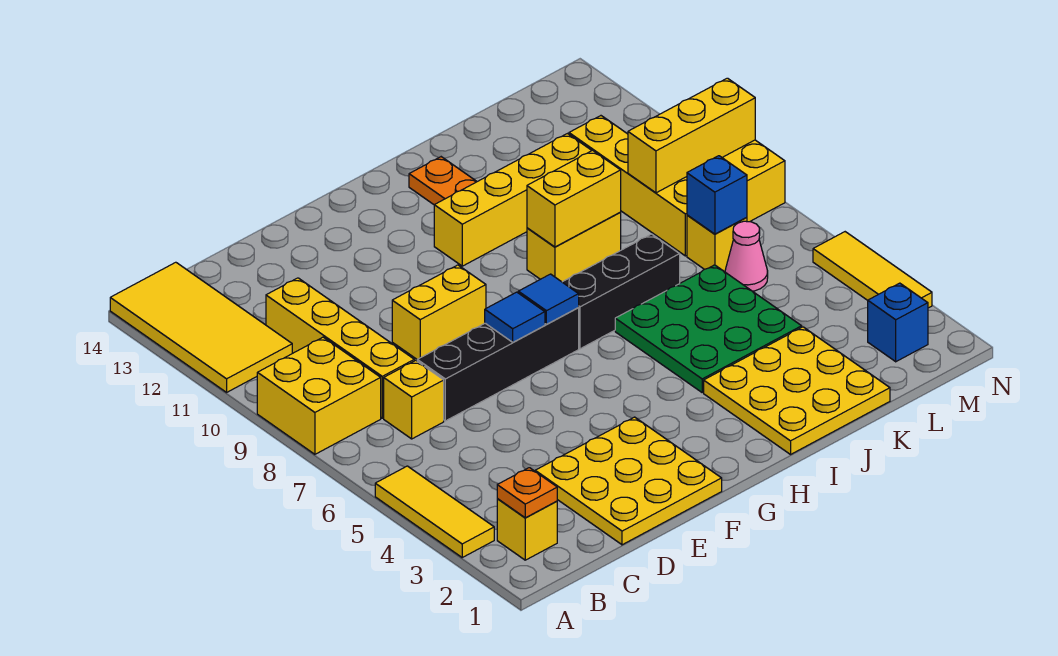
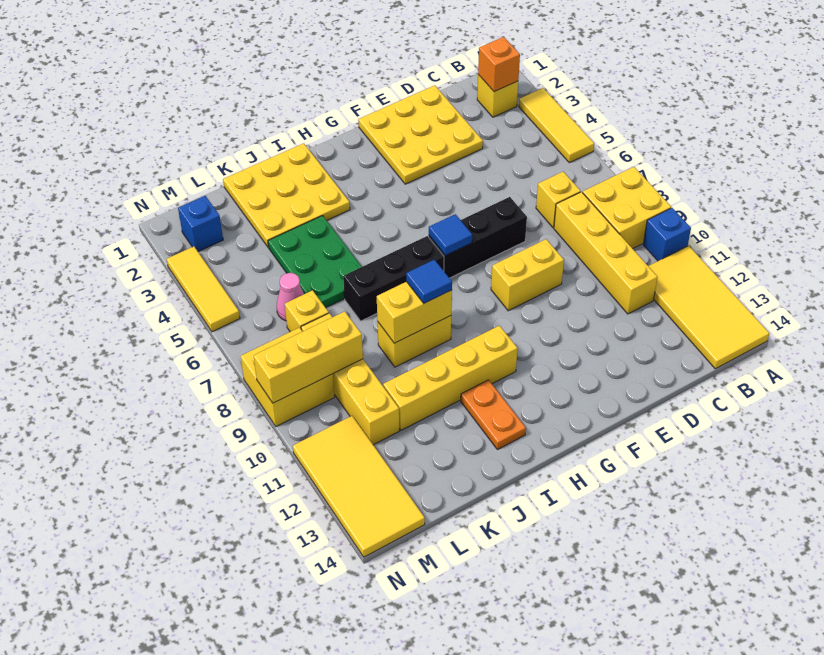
orange 1x1 plate [497,468,557,518] -> orange 1x1 brick [478,37,520,92]
black 1x4 brick [417,308,579,421] -> black 1x3 brick [429,197,527,278]
blue 1x1 tile [485,292,545,342] -> blue 1x1 tile moved to [406,260,452,303]
green 3x3 plate [615,265,802,392] -> green 2x3 plate [268,216,362,308]
blue 1x1 brick [687,156,747,234] -> blue 1x1 brick moved to [643,208,691,261]
none -> yellow 2x4 tile [293,416,425,557]

